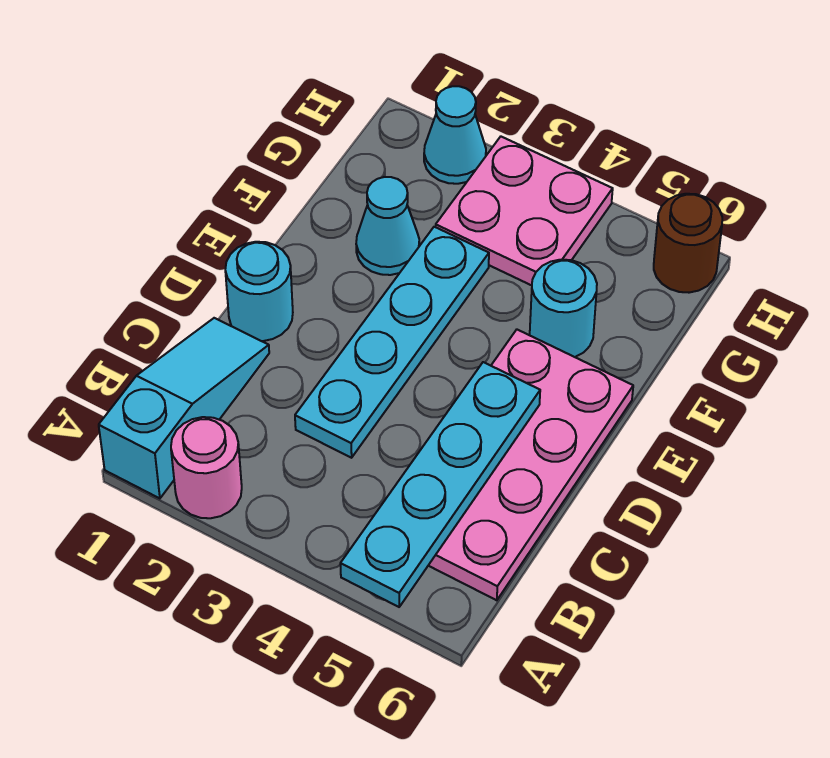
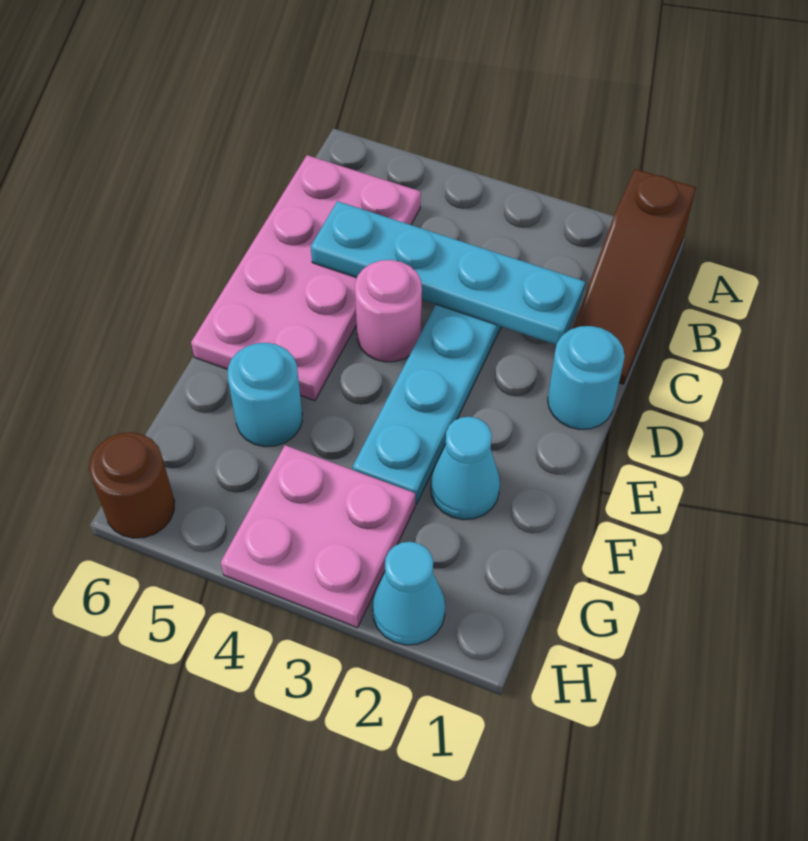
cyan 1x3 slope [99,318,269,498] -> brown 1x3 slope [573,169,696,384]
pink 1x1 round brick [171,417,242,518] -> pink 1x1 round brick moved to [355,260,422,362]
cyan 1x4 plate [340,362,540,607] -> cyan 1x4 plate turned to [311,201,585,345]

